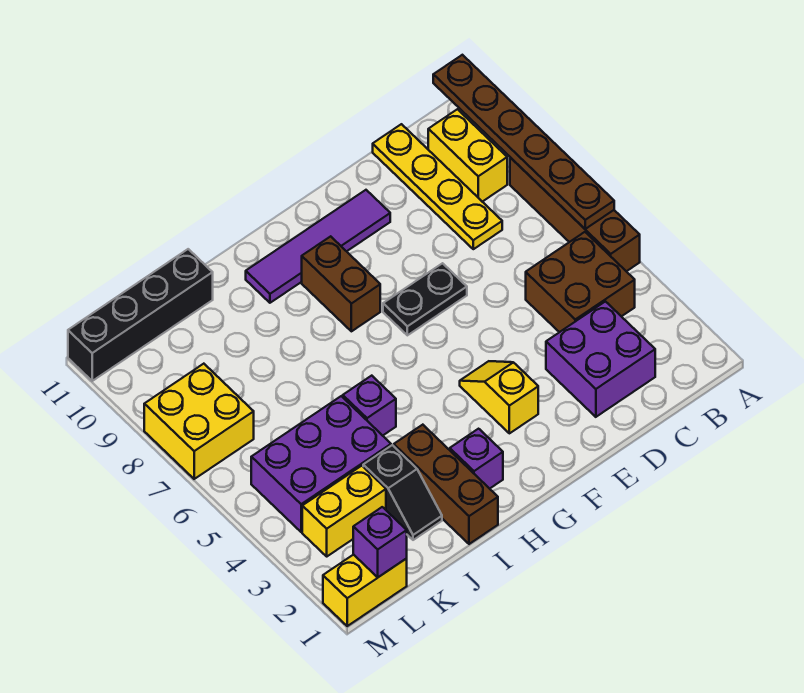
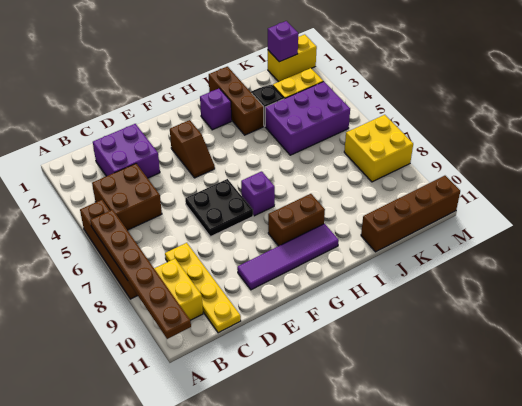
black 1x2 plate [383,263,467,335] -> black 2x2 plate [185,179,253,237]
yellow 1x2 slope [460,361,538,433] -> brown 1x2 slope [170,120,215,178]
brown 1x2 brick [302,236,380,331] -> brown 1x2 brick turned to [268,194,325,246]
purple 1x1 brick [343,376,396,436] -> purple 1x1 brick moved to [241,171,275,216]
black 1x4 brick [68,249,213,381] -> brown 1x4 brick [361,176,460,252]

